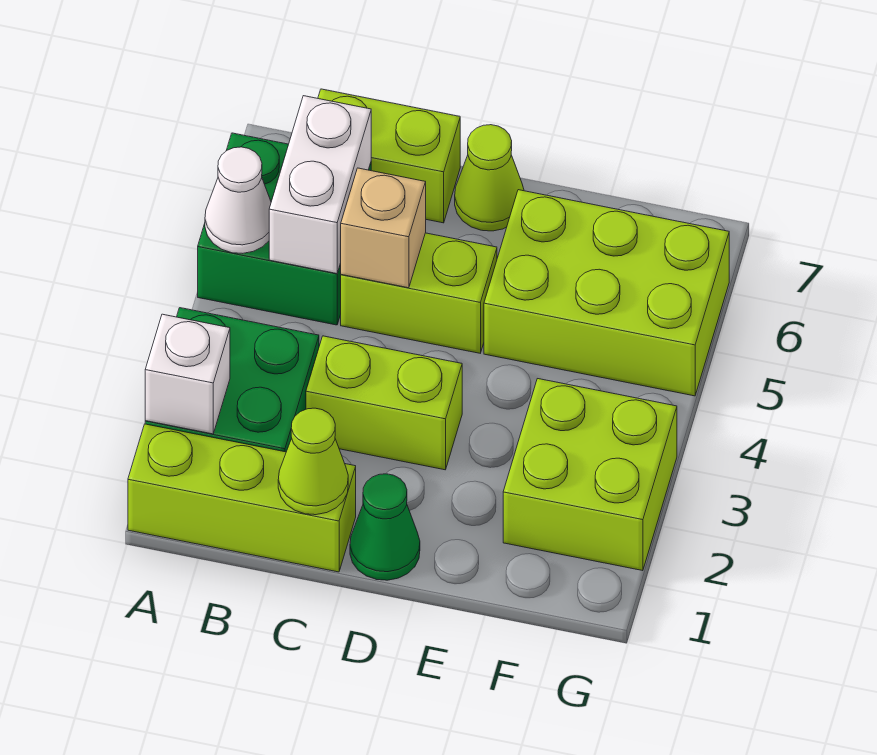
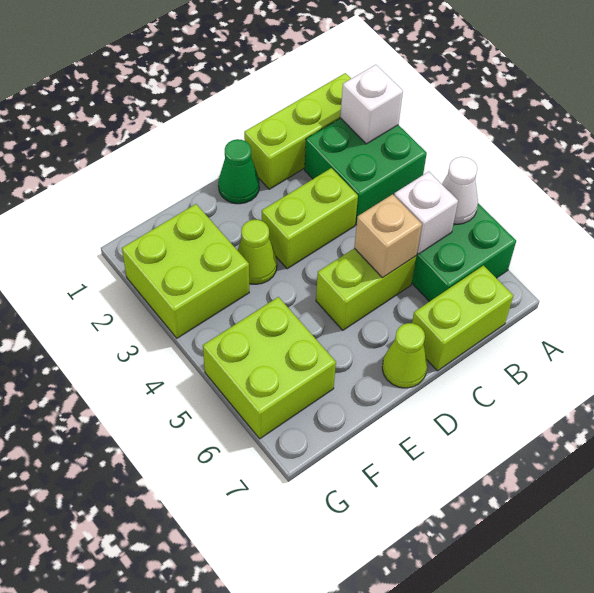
white 1x2 brick [269,96,371,274] -> white 1x1 brick [394,172,458,254]
lime 1x1 cone [278,408,348,515] -> lime 1x1 cone moved to [237,220,277,284]
lime 2x3 brick [484,190,729,396] -> lime 2x2 brick [203,297,336,439]

